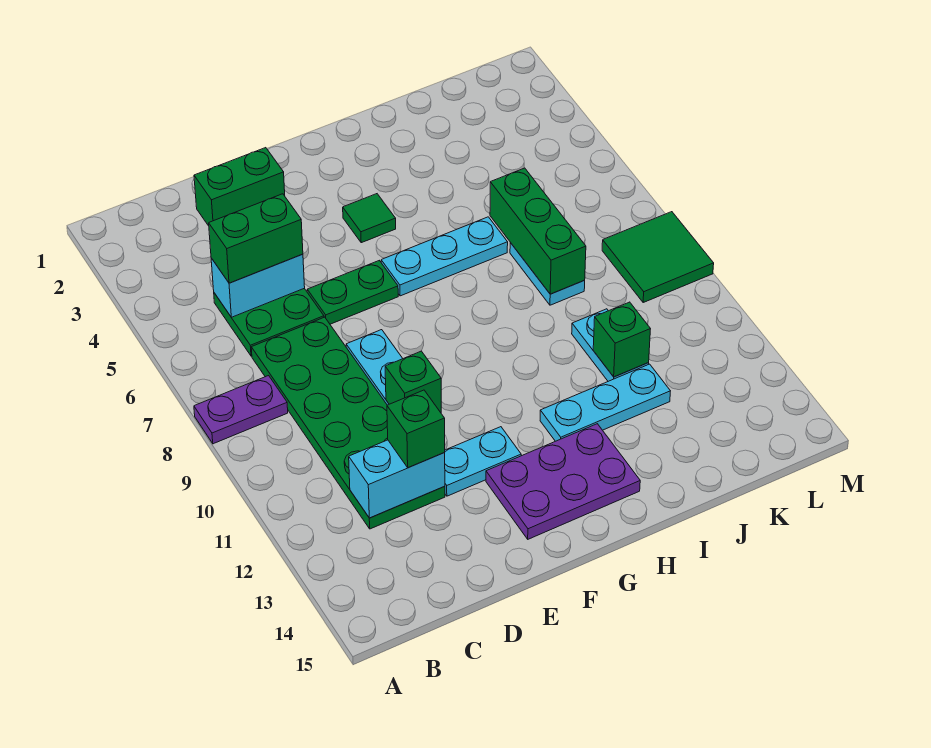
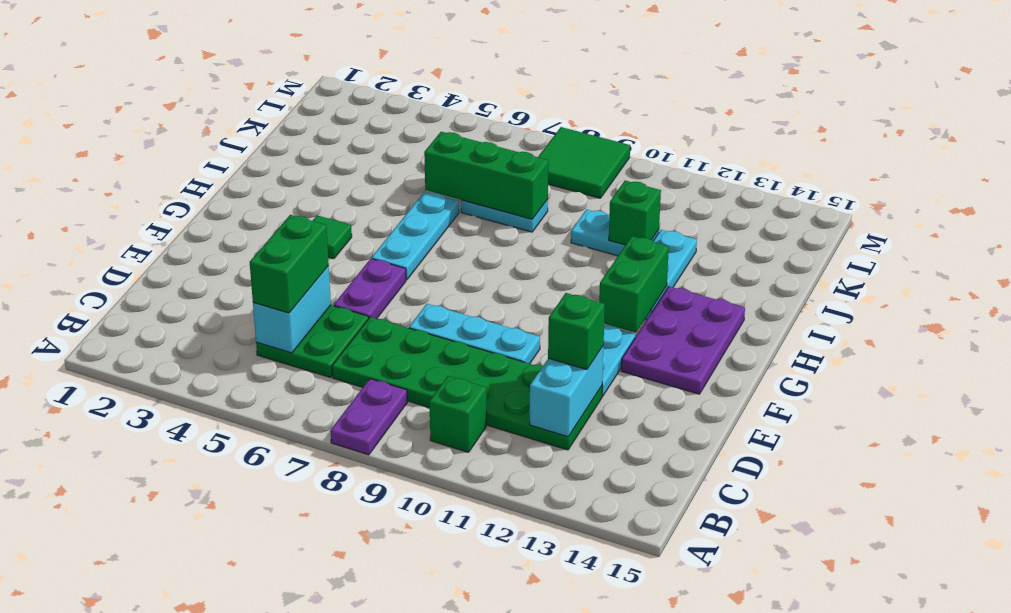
green 1x2 brick [194,148,285,226] -> green 1x2 brick moved to [599,236,669,333]
green 1x2 plate [307,261,398,324] -> purple 1x2 plate [334,259,406,319]
green 1x1 brick [385,351,441,412] -> green 1x1 brick moved to [429,376,486,452]

